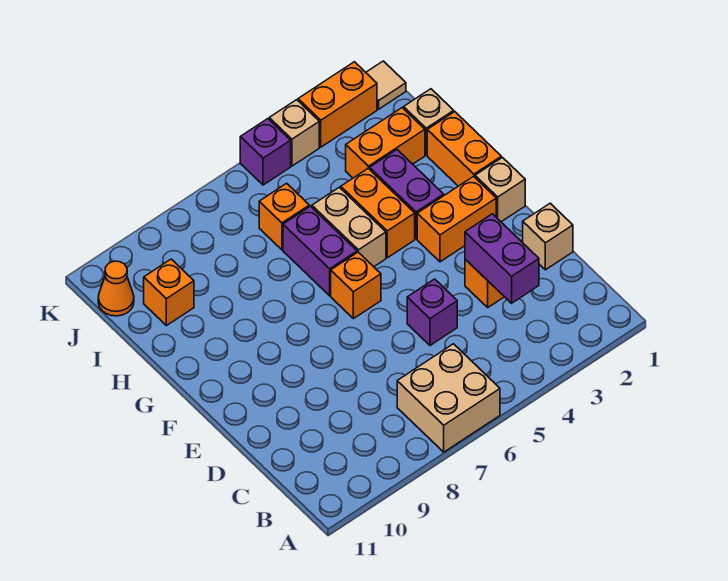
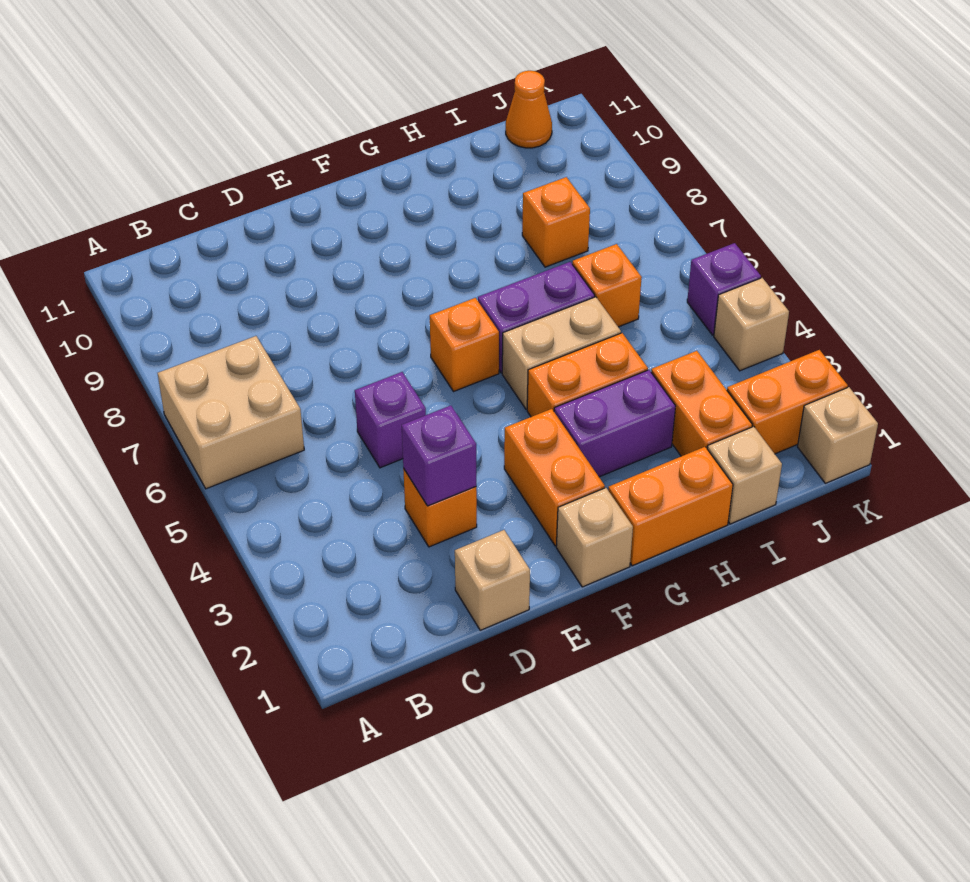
purple 1x2 brick [465,214,539,303] -> purple 1x1 brick [402,406,476,506]
orange 1x1 brick [144,259,194,326] -> orange 1x1 brick moved to [522,177,590,267]
tan 1x1 tile [366,61,406,109] -> tan 1x1 brick [798,387,878,483]
orange 1x2 brick [298,62,377,147] -> orange 1x2 brick turned to [727,350,848,454]

